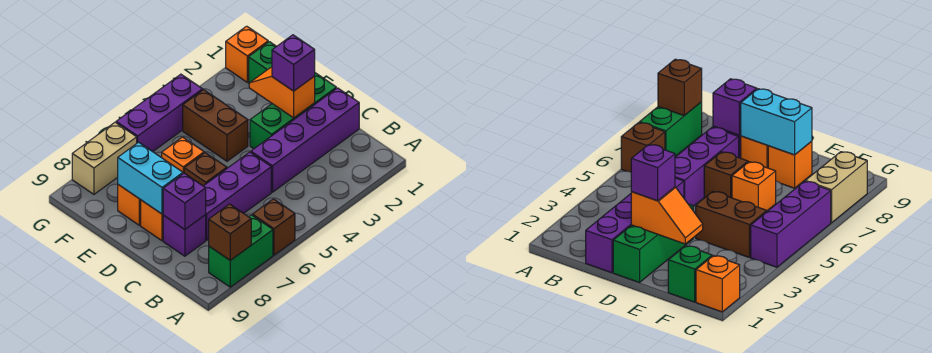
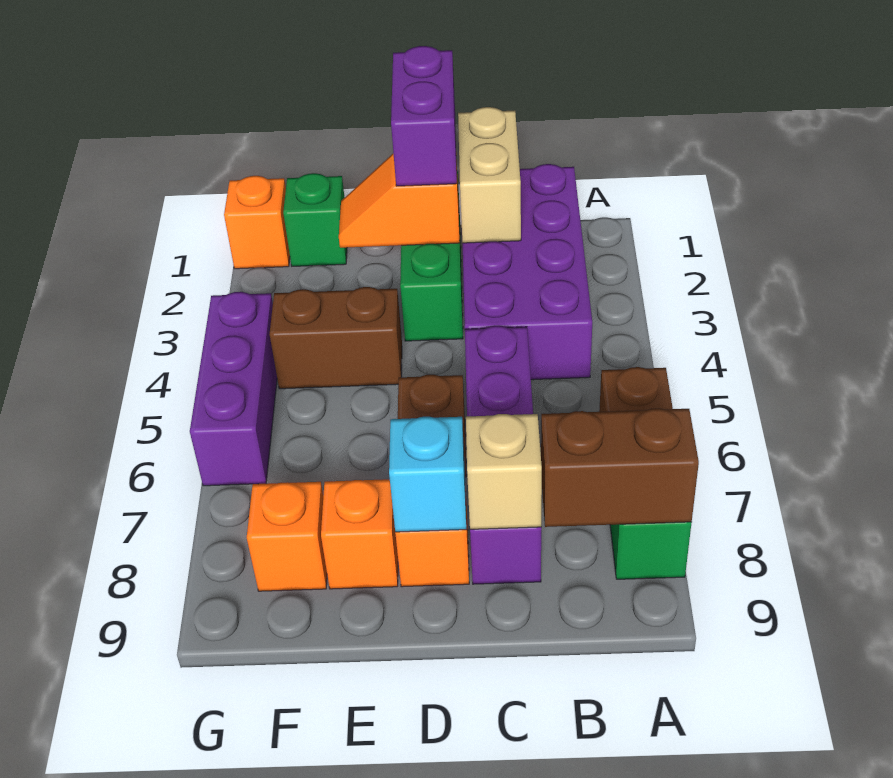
brown 1x1 brick [209,204,251,260] -> brown 1x2 brick [541,408,699,527]
purple 1x4 brick [251,88,359,192] -> purple 2x4 brick [463,164,592,380]
purple 1x1 brick [163,173,206,229] -> tan 1x1 brick [466,414,542,529]
purple 1x1 brick [272,35,315,91] -> purple 1x2 brick [391,46,457,186]
cyan 1x2 brick [118,142,183,214] -> cyan 1x1 brick [389,417,466,532]
orange 1x1 brick [162,137,204,173] -> orange 1x1 brick moved to [247,482,327,591]
tan 1x2 brick [72,122,137,194] -> tan 1x2 brick moved to [458,107,521,243]

